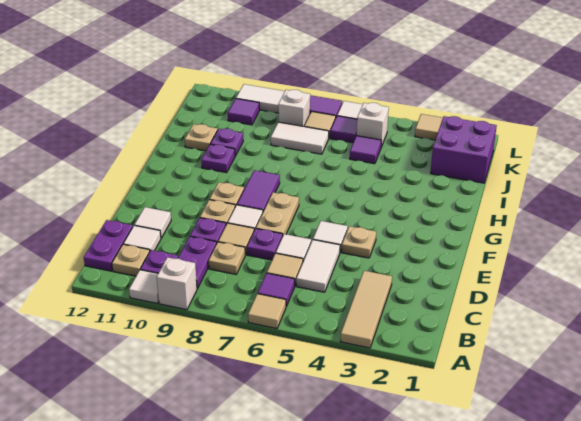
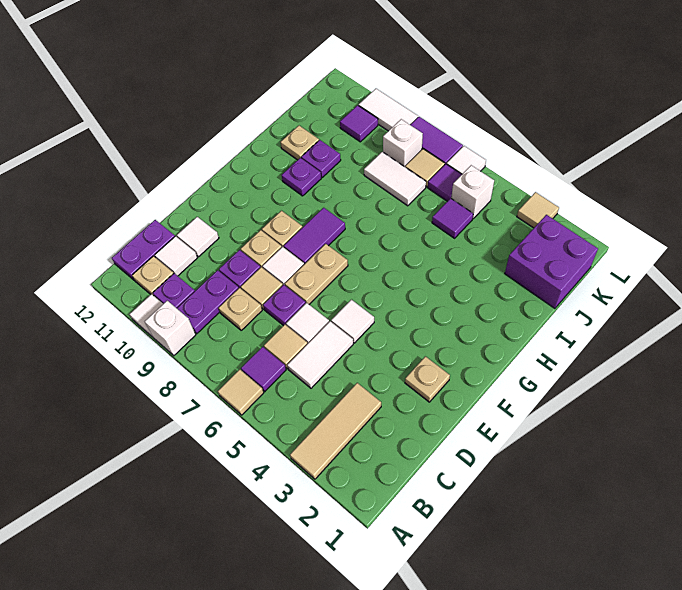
tan 1x1 plate [342,226,376,258] -> tan 1x1 plate moved to [405,356,450,402]

